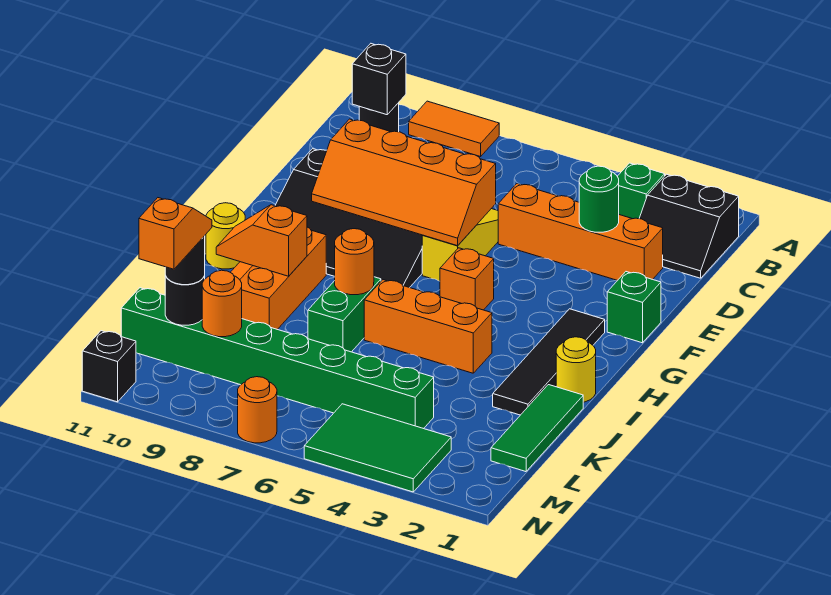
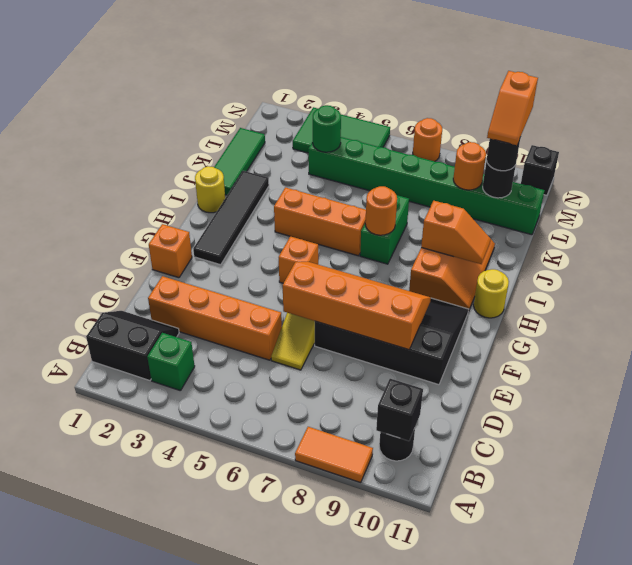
green 1x1 round brick [579,166,619,232] -> green 1x1 round brick moved to [313,105,341,152]
green 1x1 brick [607,272,661,343] -> orange 1x1 brick [149,224,192,278]

